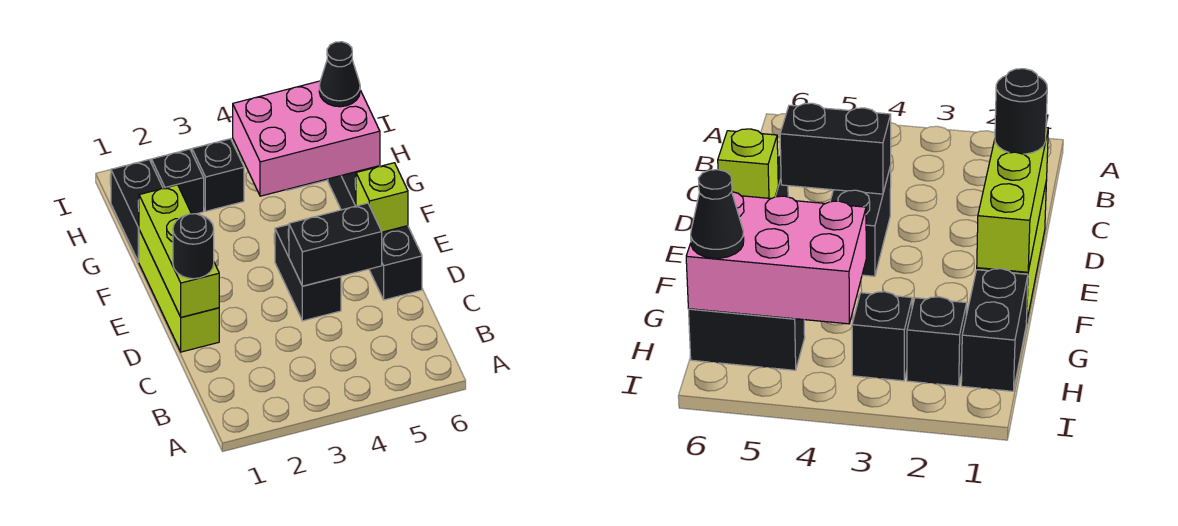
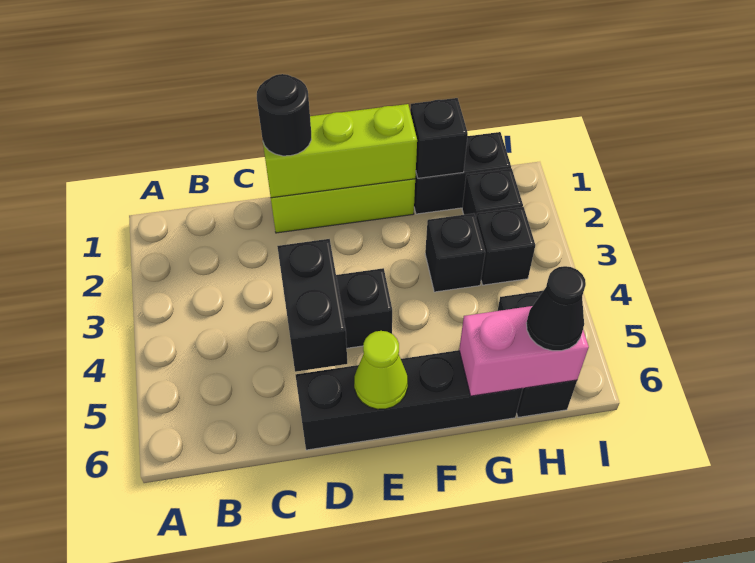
lime 1x1 brick [356,163,408,232] -> lime 1x1 cone [354,331,408,409]
none -> black 1x1 brick [410,98,468,178]
none -> black 1x1 brick [425,213,485,292]
pink 2x3 brick [233,81,380,196] -> pink 1x2 brick [459,306,589,396]

